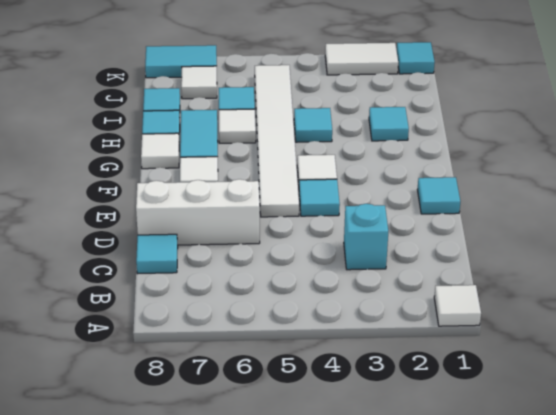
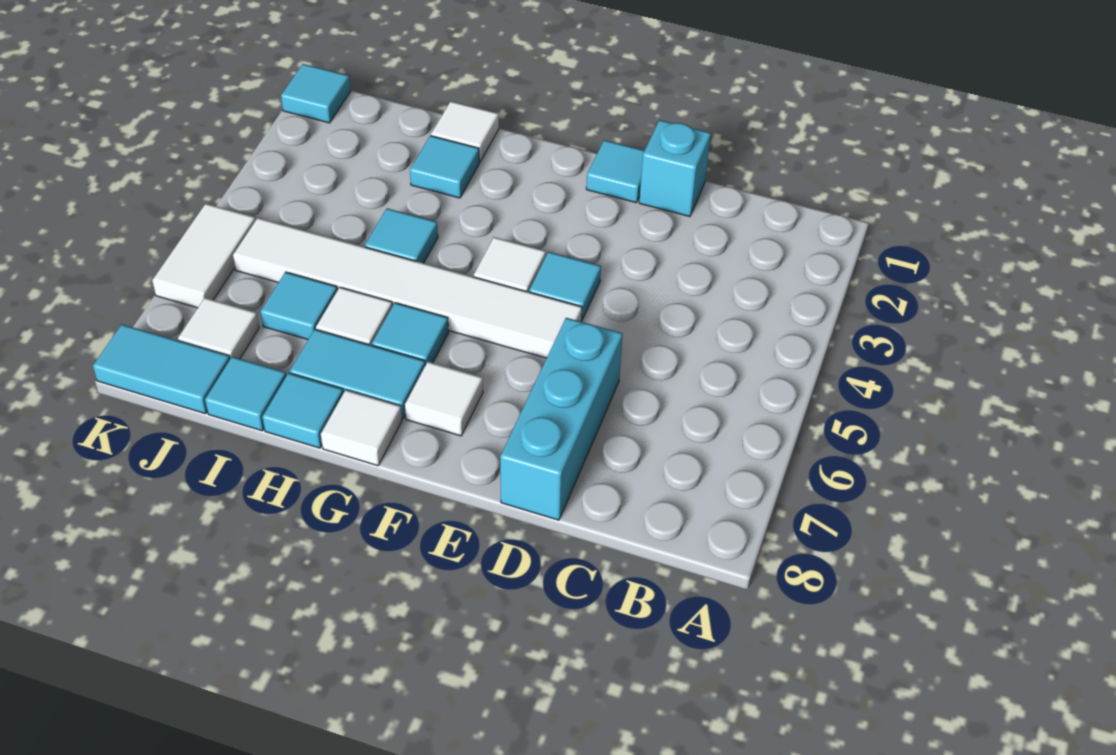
white 1x1 tile [434,285,481,326] -> white 1x1 tile moved to [431,101,499,162]
cyan 1x1 brick [344,204,388,270] -> cyan 1x1 brick moved to [639,120,711,217]
cyan 1x1 tile [136,234,178,274] -> cyan 1x1 tile moved to [372,303,449,365]
white 1x3 brick [136,179,260,245] -> cyan 1x3 brick [500,318,623,520]
white 1x2 tile [325,43,398,75] -> white 1x2 tile moved to [152,204,256,308]
cyan 1x2 tile [145,45,217,78] -> cyan 1x2 tile turned to [93,324,230,414]

